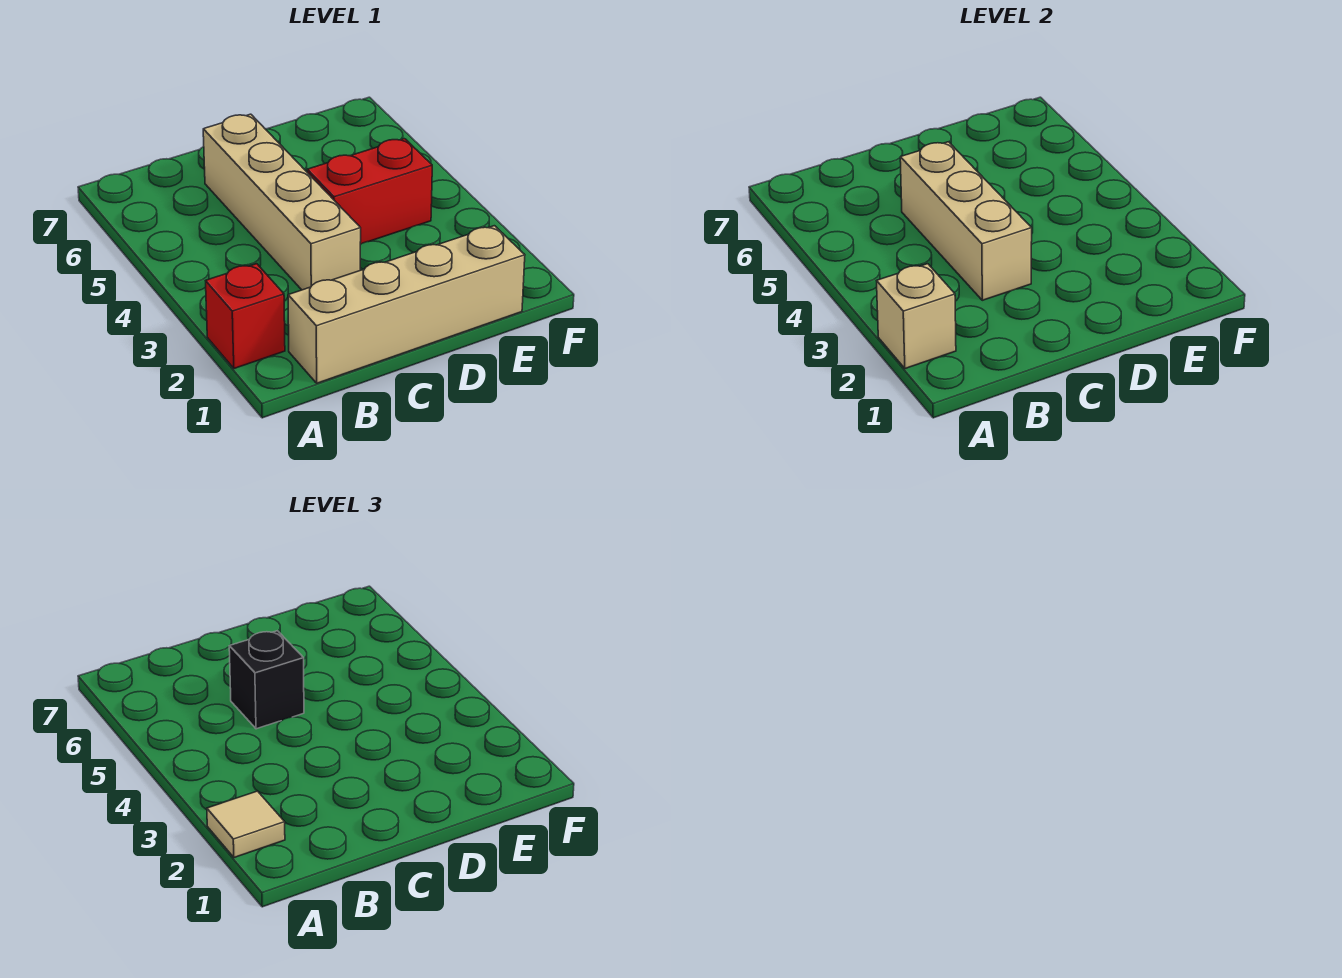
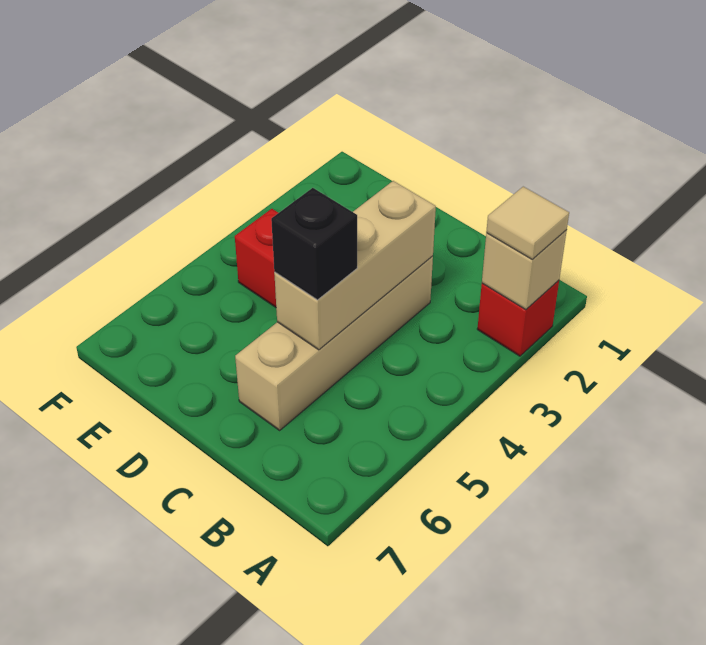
tan 1x4 brick [288,226,525,383] -> none

